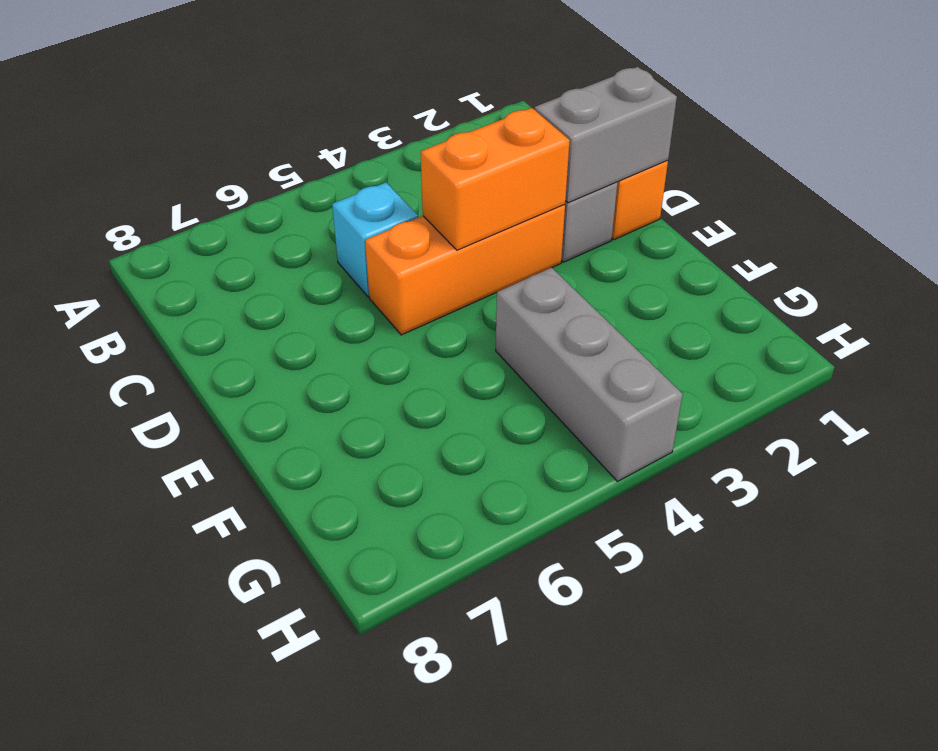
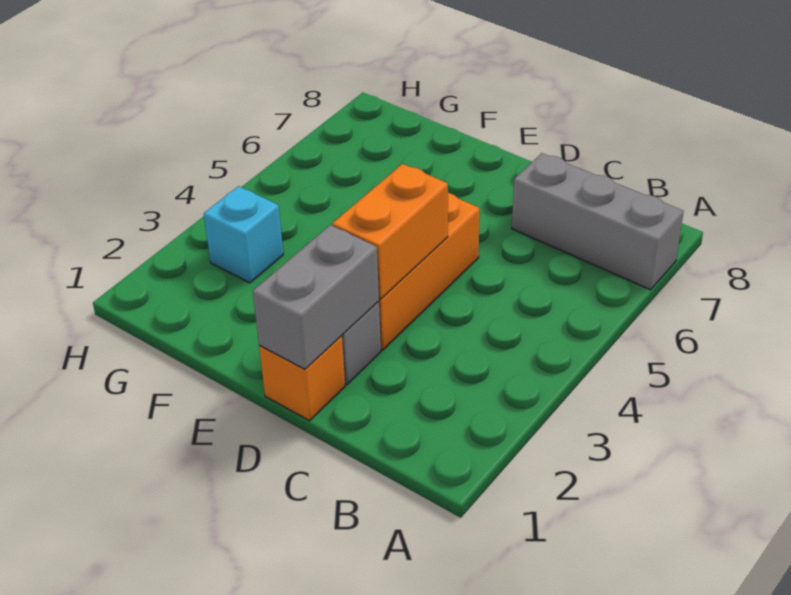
cyan 1x1 brick [332,183,418,297] -> cyan 1x1 brick moved to [204,186,283,283]
grey 1x3 brick [496,268,683,481] -> grey 1x3 brick moved to [512,153,684,290]

